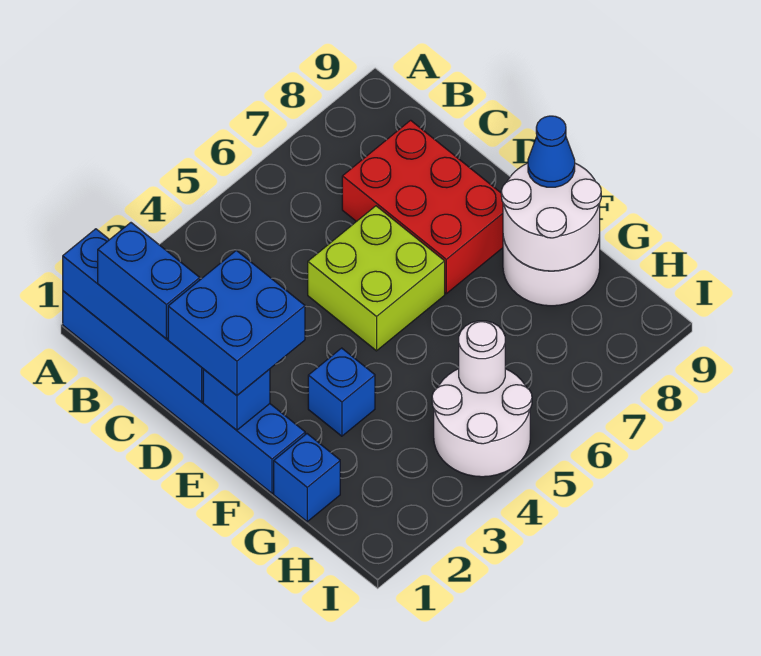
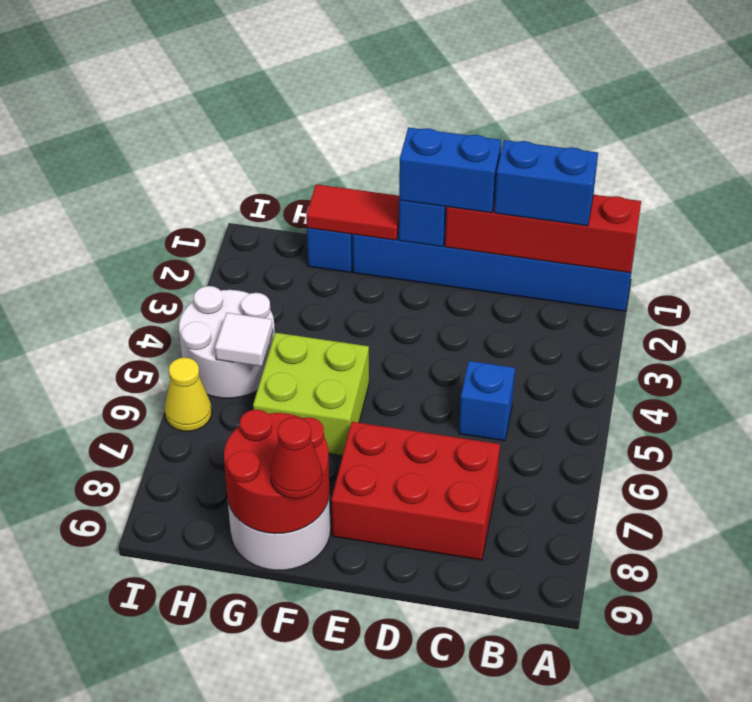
blue 1x4 brick [63,229,203,402] -> red 1x4 brick [445,195,641,273]
blue 2x2 brick [168,250,305,396] -> blue 1x2 brick [399,127,501,213]
lime 2x2 brick [308,206,445,351] -> lime 2x2 brick moved to [253,333,369,456]
none -> red 1x2 tile [306,184,399,240]
blue 1x1 brick [308,348,375,436] -> blue 1x1 brick moved to [459,361,515,441]
white 2x2 round brick [501,163,601,271] -> red 2x2 round brick [224,409,330,534]
blue 1x1 cone [528,116,575,187] -> red 1x1 cone [270,417,322,498]
white 1x1 round brick [459,321,505,393] -> white 1x1 tile [215,313,273,366]
none -> yellow 1x1 cone [165,358,212,431]

